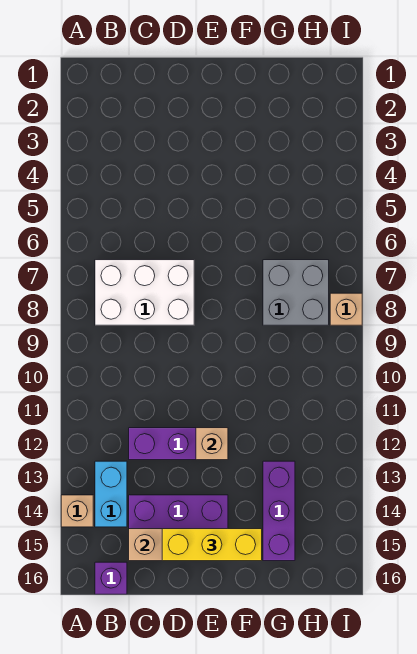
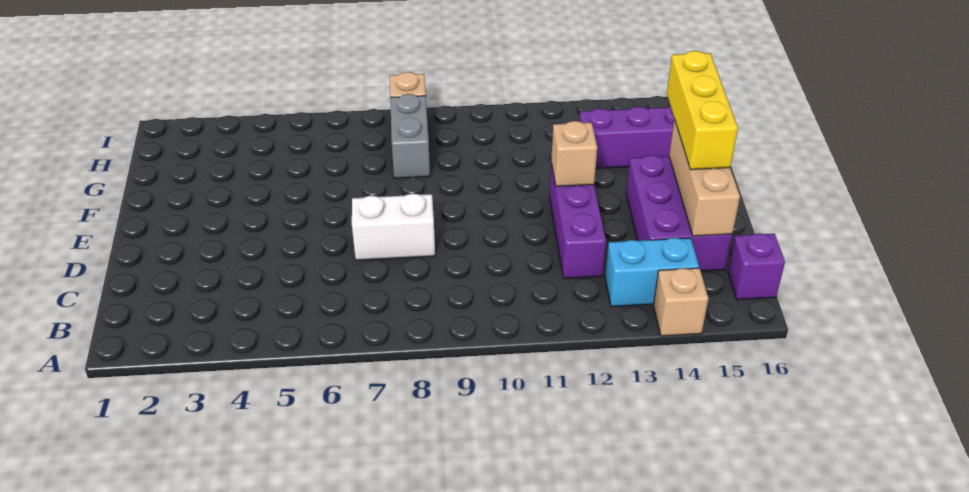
white 2x3 brick [95,260,194,325] -> white 1x2 brick [352,194,435,260]
grey 2x2 brick [263,260,329,325] -> grey 1x2 brick [390,94,430,178]

